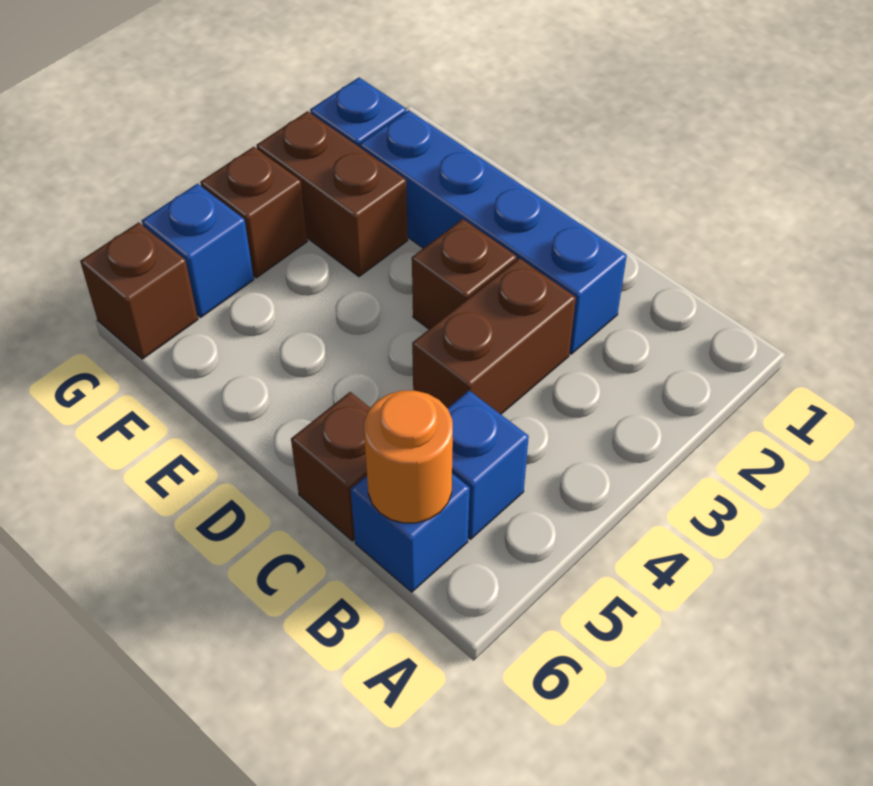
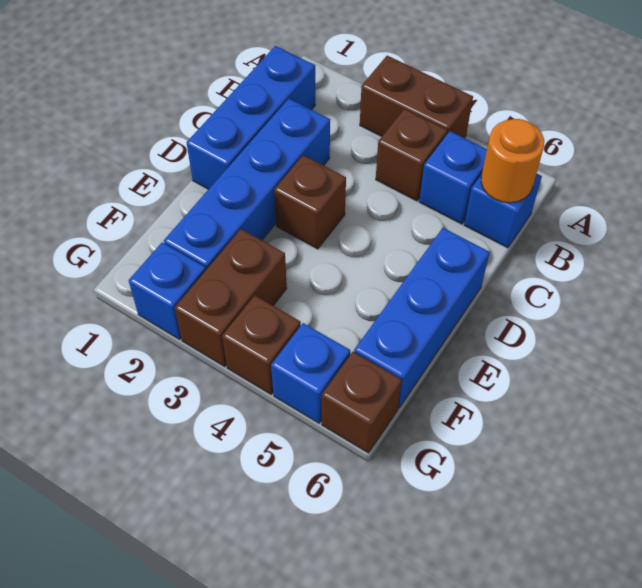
none -> blue 1x3 brick [187,46,315,189]
brown 1x2 brick [412,258,576,414] -> brown 1x2 brick moved to [360,56,473,138]
brown 1x1 brick [291,392,370,541] -> brown 1x1 brick moved to [376,109,447,201]
none -> blue 1x3 brick [354,228,490,408]

